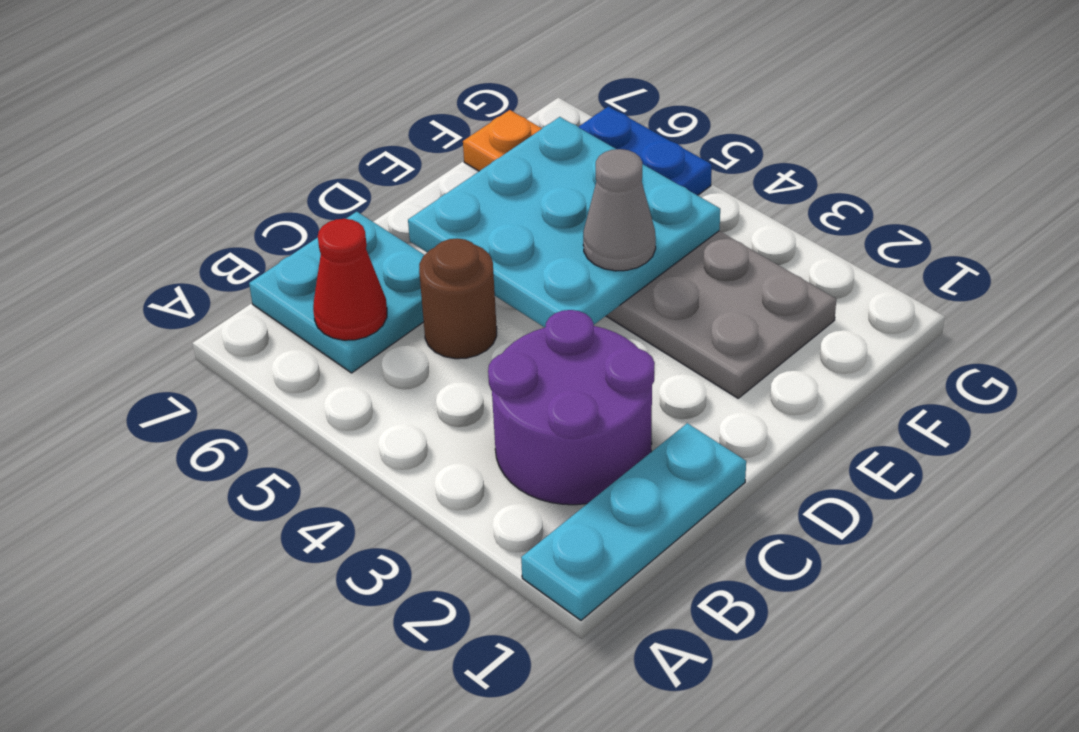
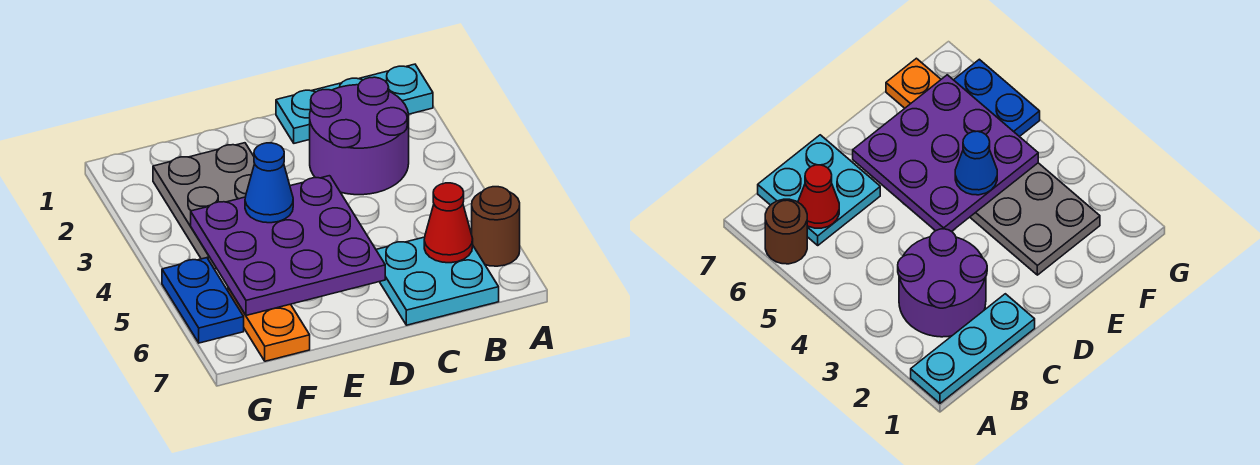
brown 1x1 round brick [419,238,497,359] -> brown 1x1 round brick moved to [472,187,520,266]
cyan 3x3 plate [408,117,720,328] -> purple 3x3 plate [191,176,385,315]
grey 1x1 cone [583,149,656,271] -> blue 1x1 cone [245,143,293,223]

